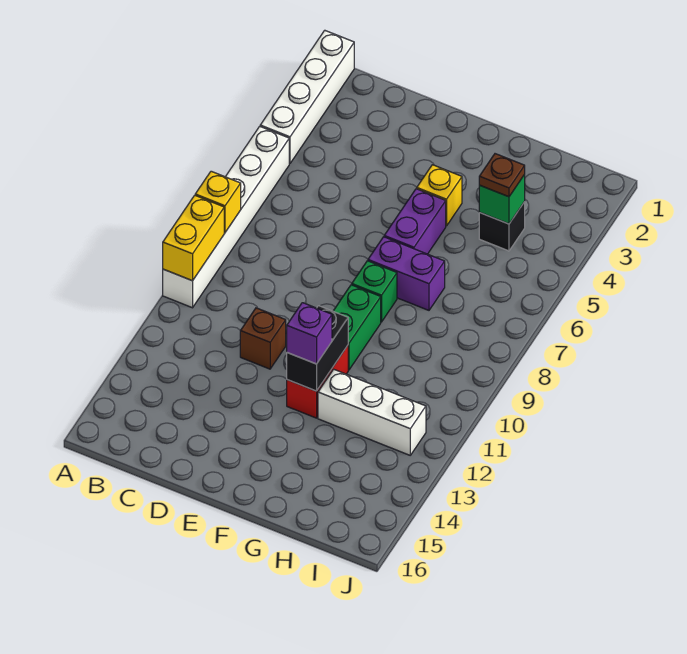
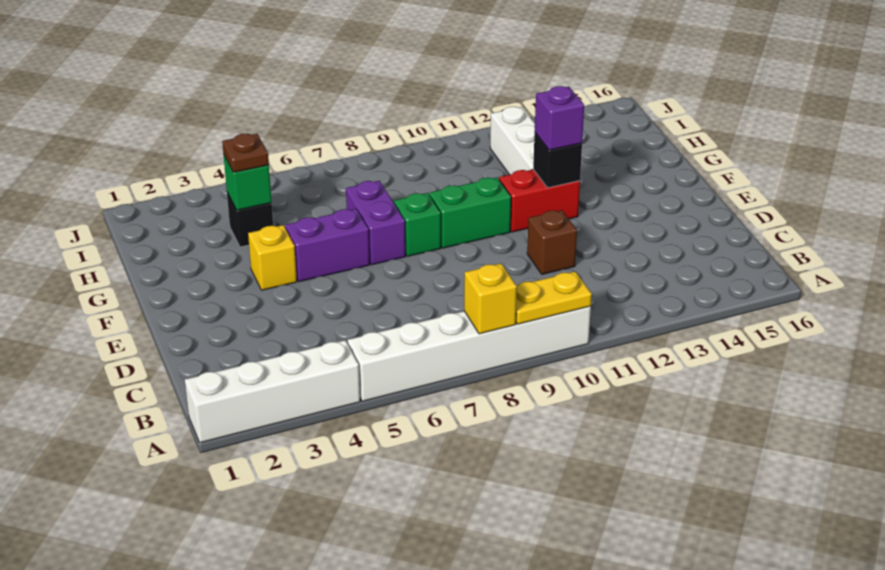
yellow 1x2 brick [163,195,224,281] -> yellow 1x2 plate [516,272,592,324]
black 1x2 brick [287,306,348,391] -> black 1x1 brick [533,133,582,188]

